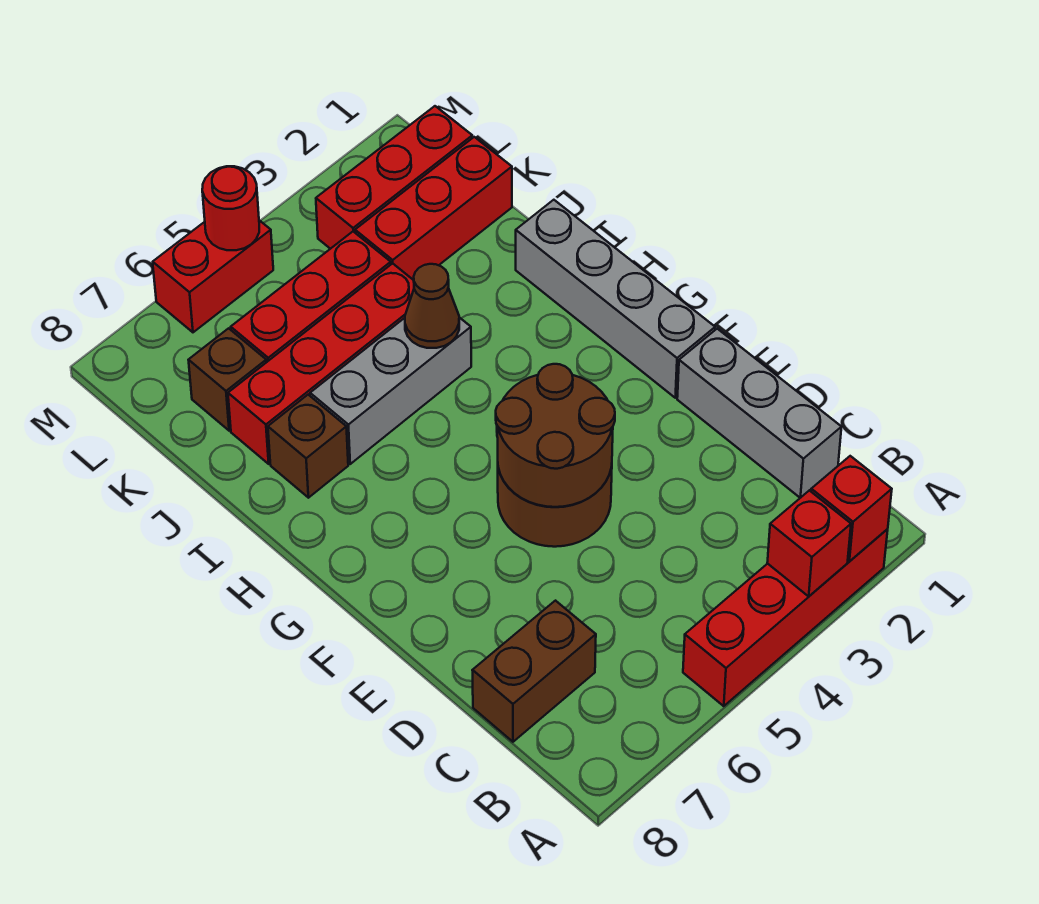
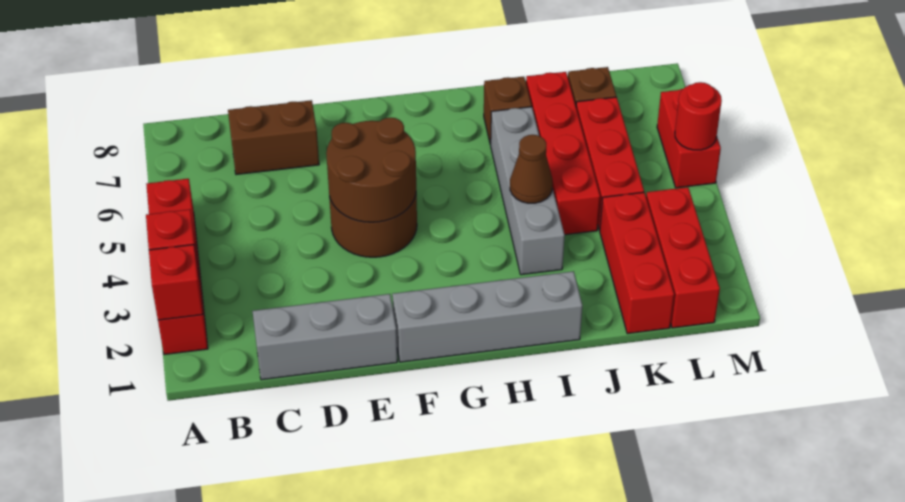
brown 1x2 brick [472,601,596,742] -> brown 1x2 brick turned to [228,100,319,175]
grey 1x3 brick [310,317,471,464] -> grey 1x4 brick [491,107,565,275]

